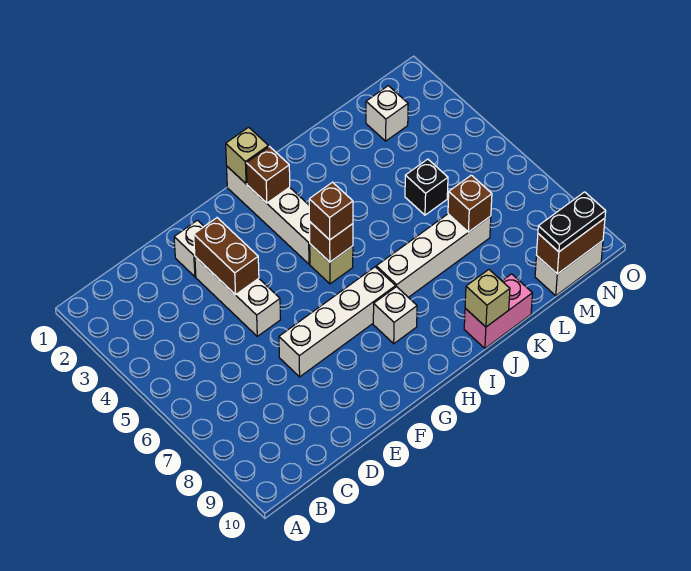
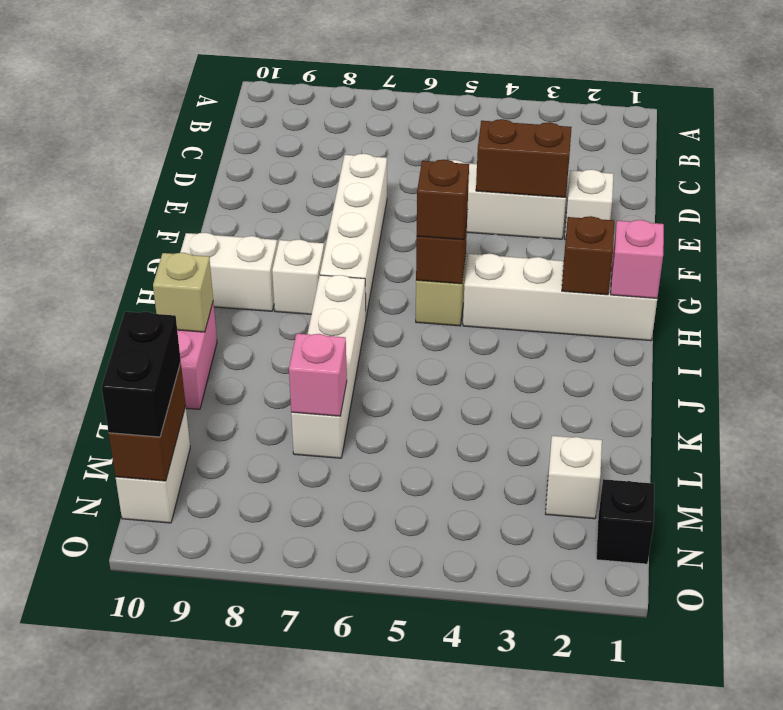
tan 1x1 brick [226,127,269,184] -> pink 1x1 brick [611,220,664,298]
none -> white 1x2 brick [180,233,277,311]
black 1x1 brick [405,159,448,215] -> black 1x1 brick moved to [596,479,654,564]
brown 1x1 brick [448,175,492,232] -> pink 1x1 brick [289,334,347,416]
black 1x2 plate [538,192,606,252] -> black 1x2 brick [102,312,181,437]

